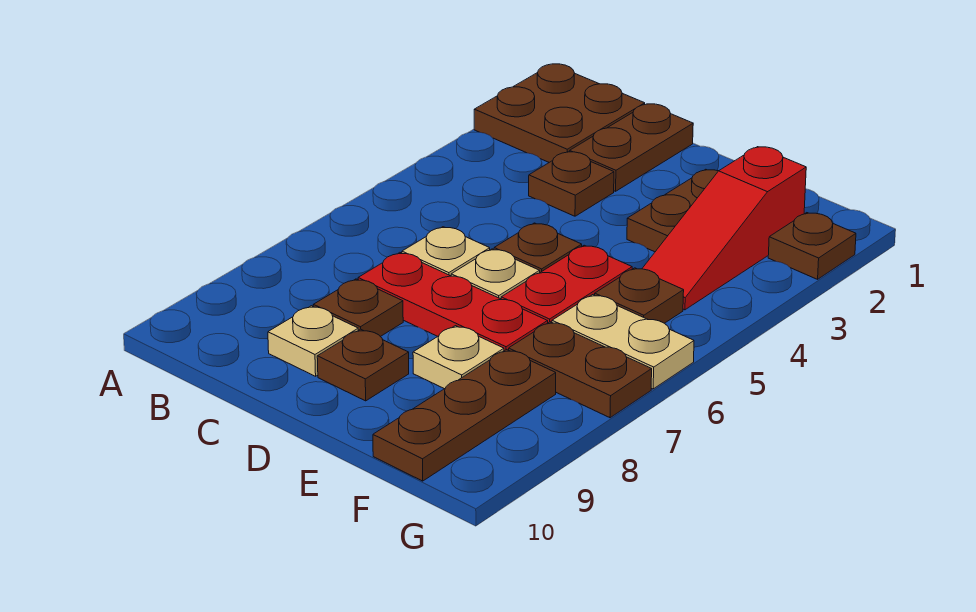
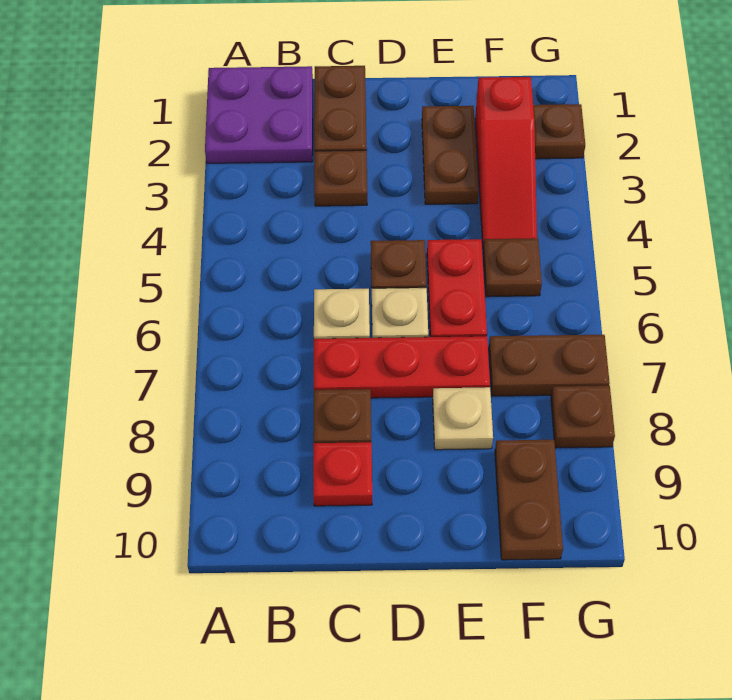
brown 2x2 plate [474,64,645,162] -> purple 2x2 plate [205,66,313,163]
tan 1x1 plate [268,306,358,376] -> red 1x1 plate [313,442,372,506]
brown 1x1 plate [317,329,409,401] -> brown 1x1 plate moved to [551,386,615,448]
tan 1x2 plate [552,295,694,389] -> none
brown 1x3 plate [373,350,556,481] -> brown 1x2 plate [495,440,563,560]

